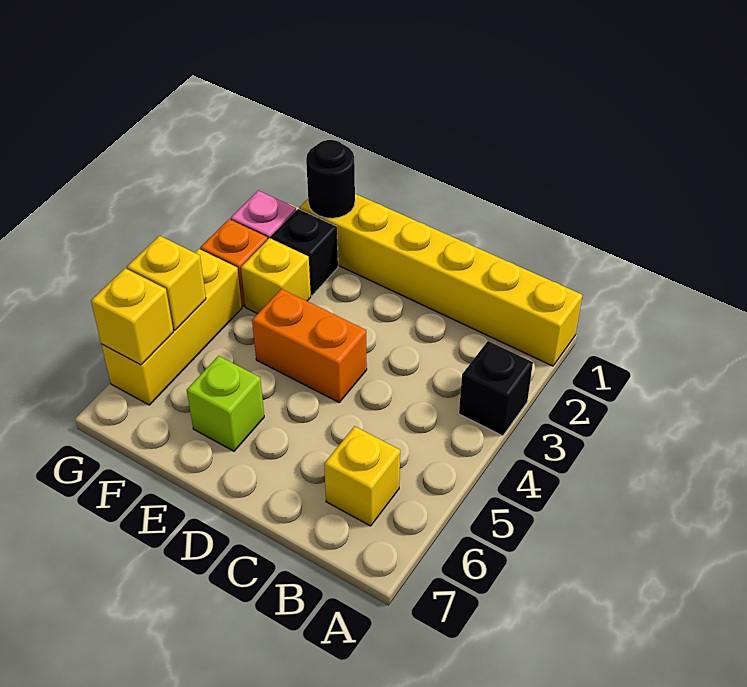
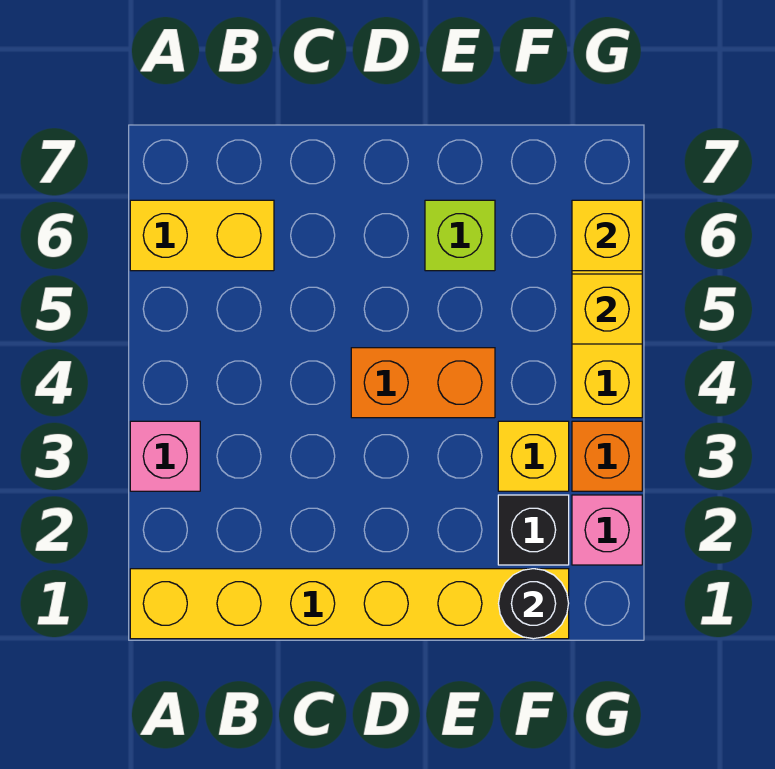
black 1x1 brick [459,341,533,436] -> pink 1x1 brick [130,421,200,491]
yellow 1x1 brick [324,426,400,526] -> yellow 1x2 brick [130,200,274,271]

